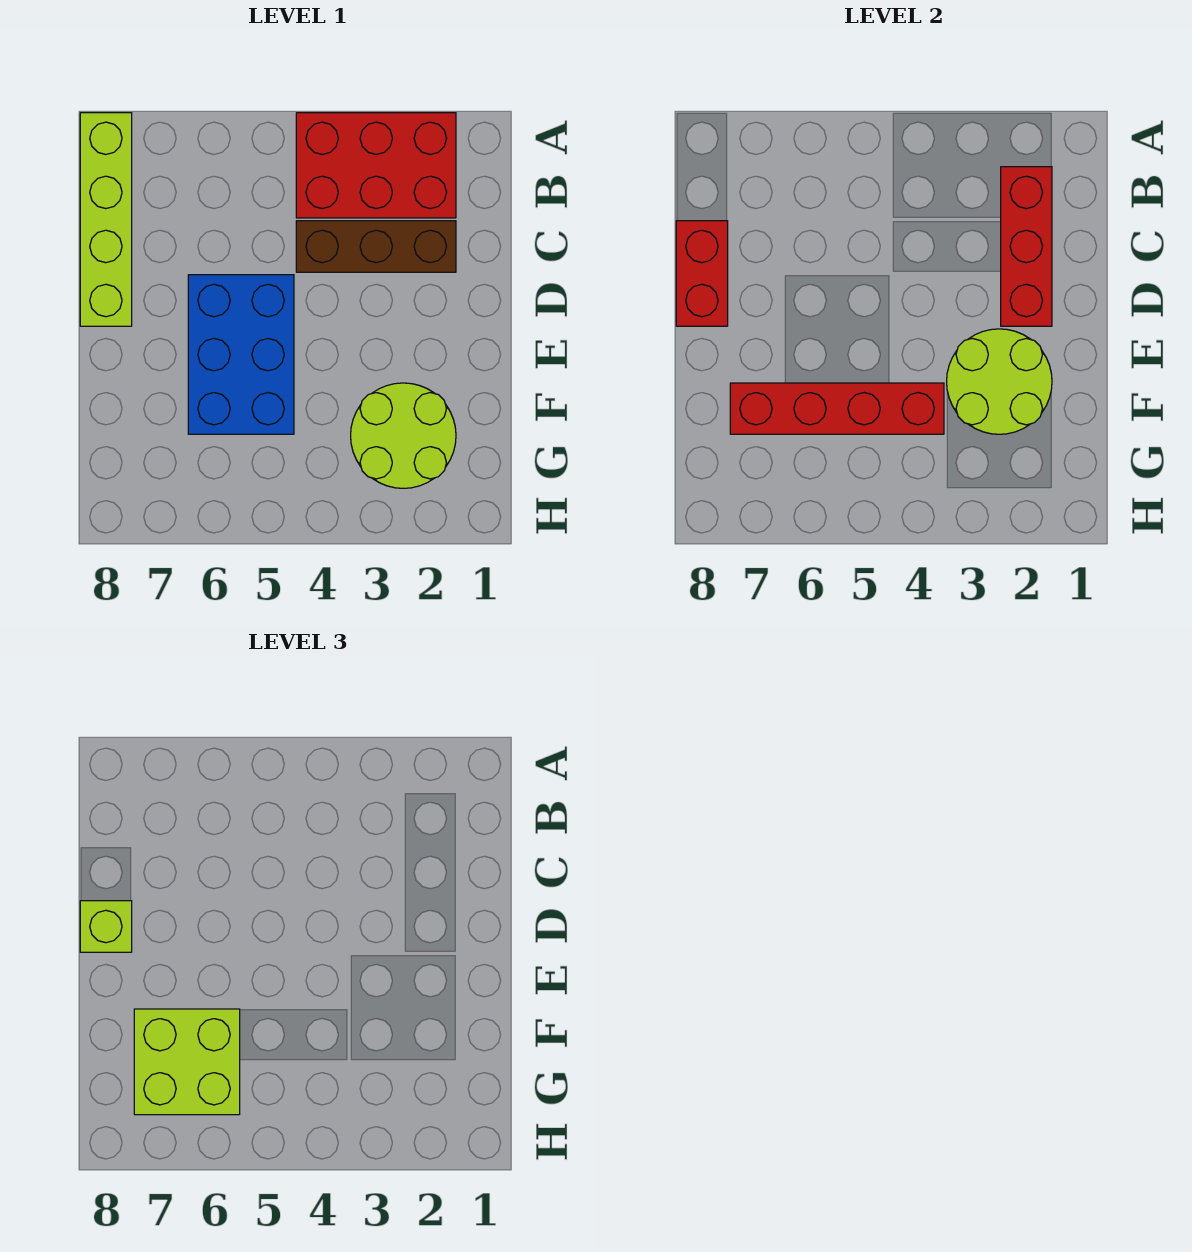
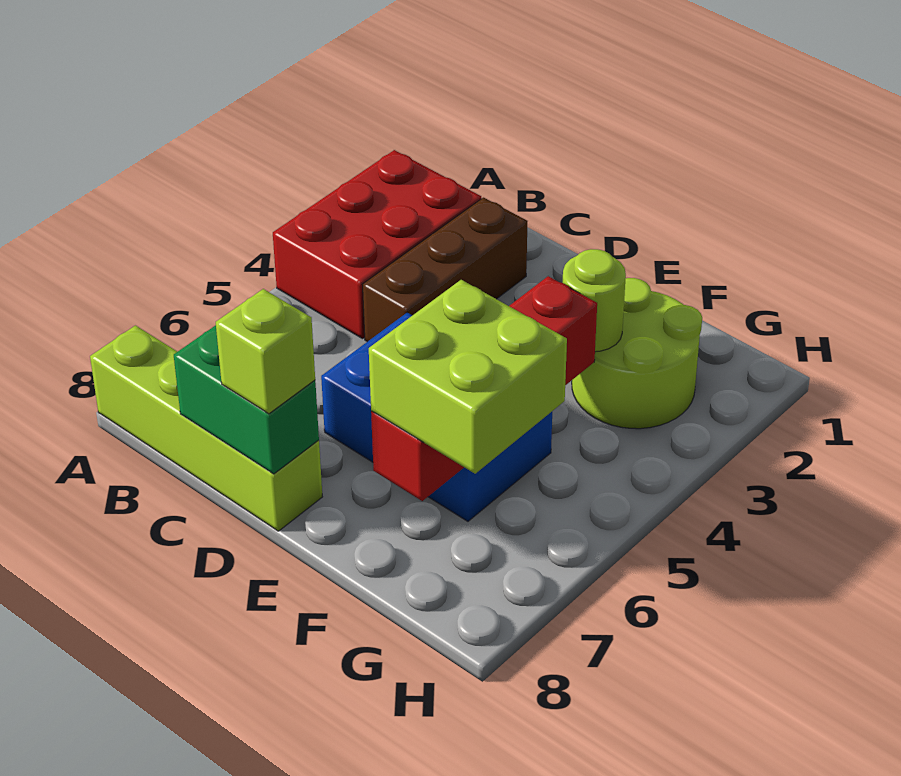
red 1x3 brick [1001,167,1052,326] -> none
red 1x2 brick [676,221,728,326] -> green 1x2 brick [174,325,319,474]
lime 2x2 round brick [947,329,1052,434] -> lime 1x1 round brick [563,249,626,352]

